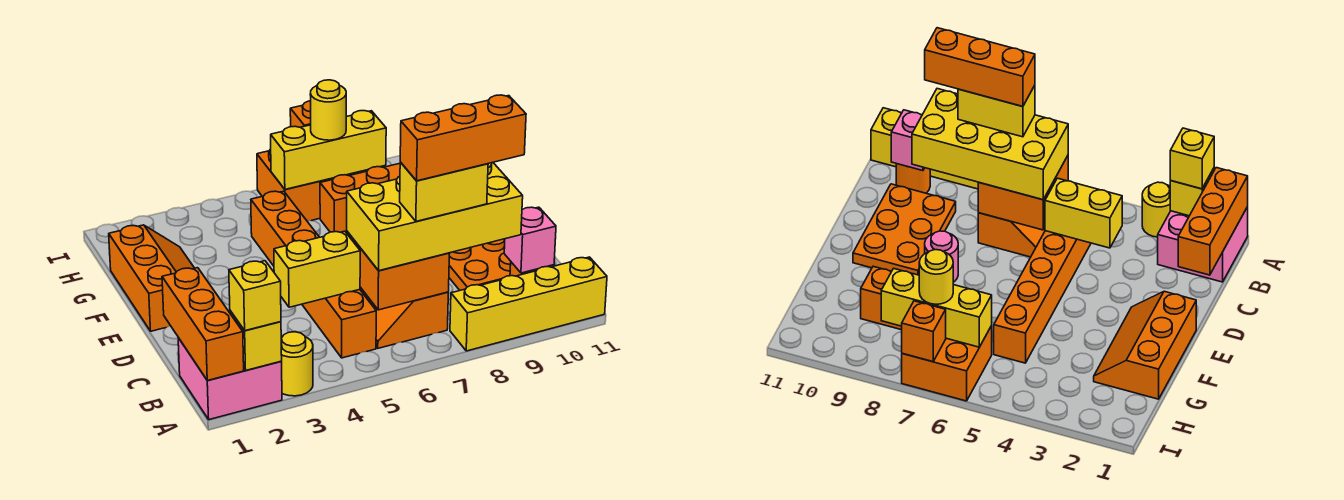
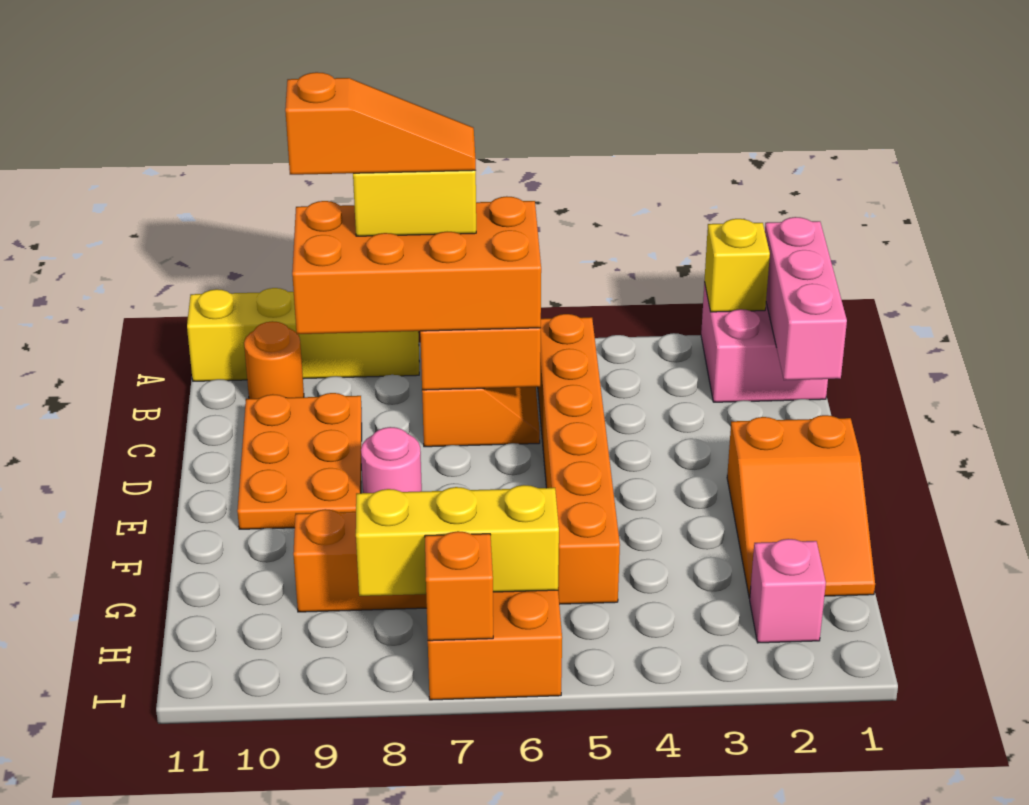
orange 1x3 brick [162,268,244,380] -> pink 1x3 brick [765,217,847,380]
yellow 1x1 brick [229,261,281,331] -> none
yellow 1x1 round brick [281,332,313,396] -> none
yellow 2x4 brick [347,162,523,271] -> orange 2x4 brick [292,196,541,334]
orange 1x3 brick [400,95,526,181] -> orange 1x3 slope [285,72,476,175]
pink 1x1 brick [504,207,556,273] -> pink 1x1 brick moved to [750,539,826,643]
yellow 1x2 brick [274,231,360,307] -> none
orange 2x3 slope [109,225,194,331] -> orange 2x3 slope turned to [727,415,875,598]
yellow 1x1 round brick [310,80,346,140] -> none

